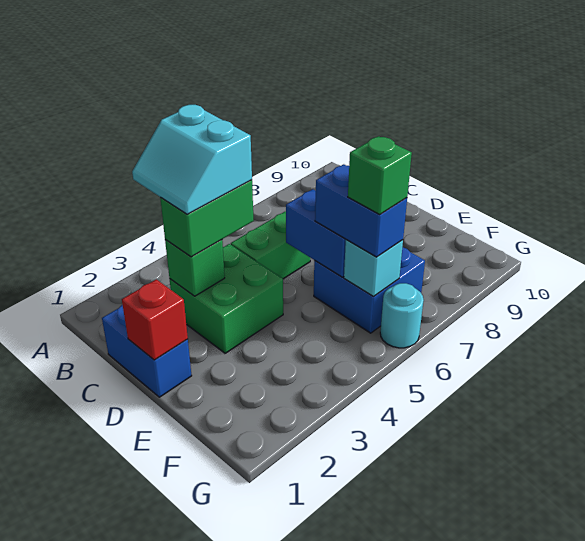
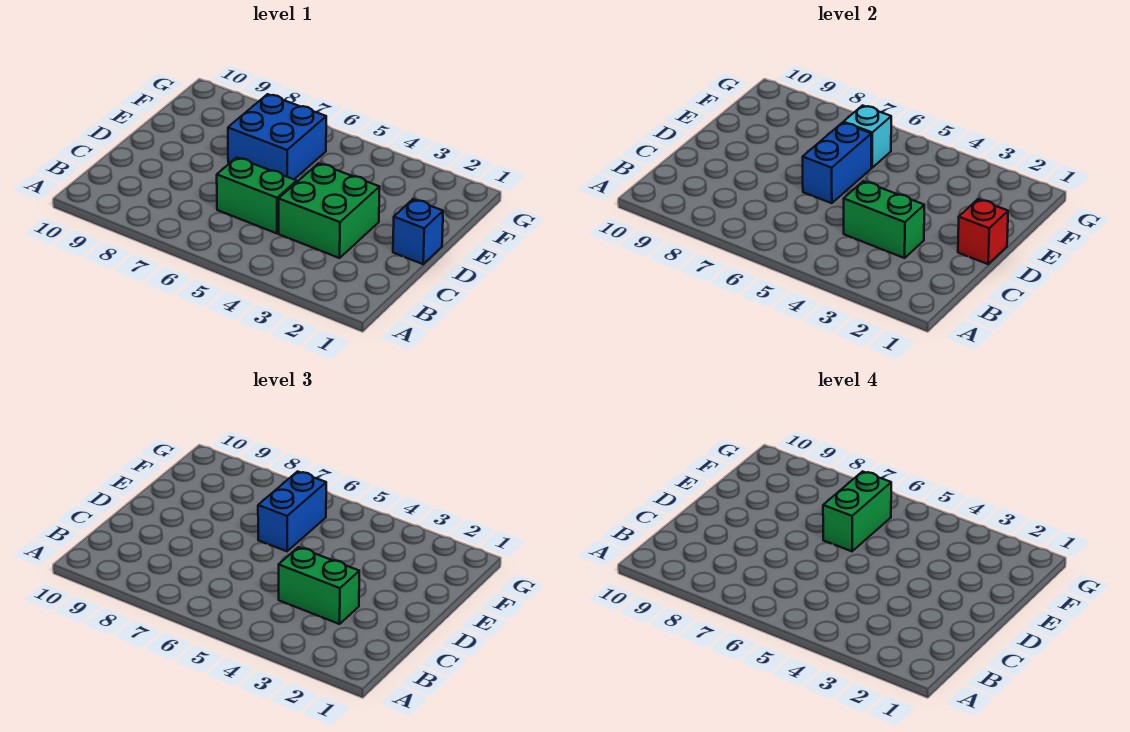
cyan 2x2 slope [132,105,252,214] -> none
blue 1x2 brick [102,305,192,397] -> blue 1x1 brick [393,199,443,264]
green 1x1 brick [165,240,225,296] -> green 1x2 brick [844,181,924,258]
green 1x1 brick [348,136,412,214] -> green 1x2 brick [823,471,891,551]
cyan 1x1 round brick [380,283,424,348] -> none

